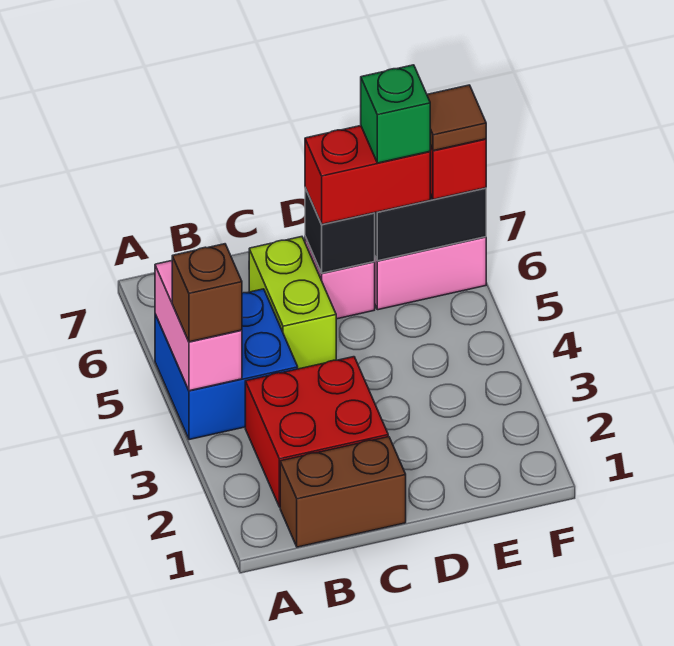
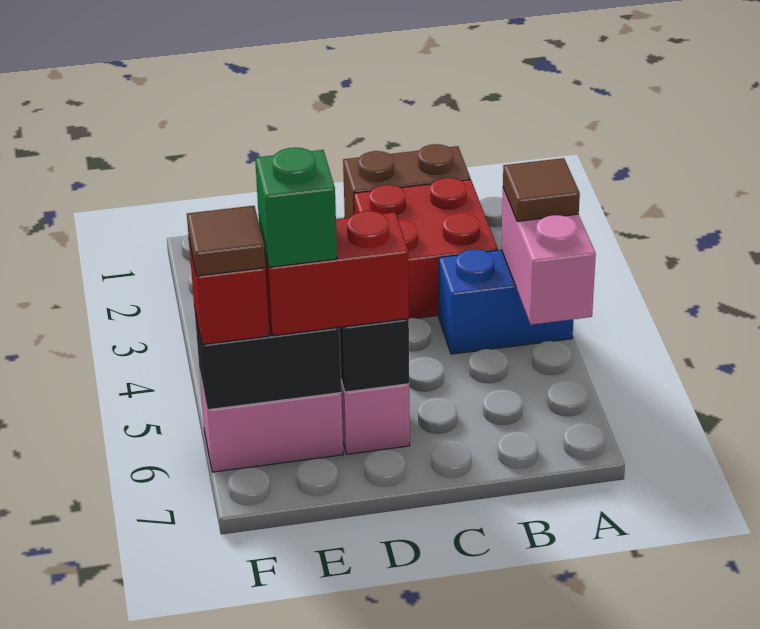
blue 2x2 brick [155,289,298,440] -> blue 1x2 brick [439,249,573,354]
brown 1x1 brick [172,244,242,342] -> brown 1x1 tile [503,158,580,221]
lime 1x2 brick [249,237,336,369] -> none

